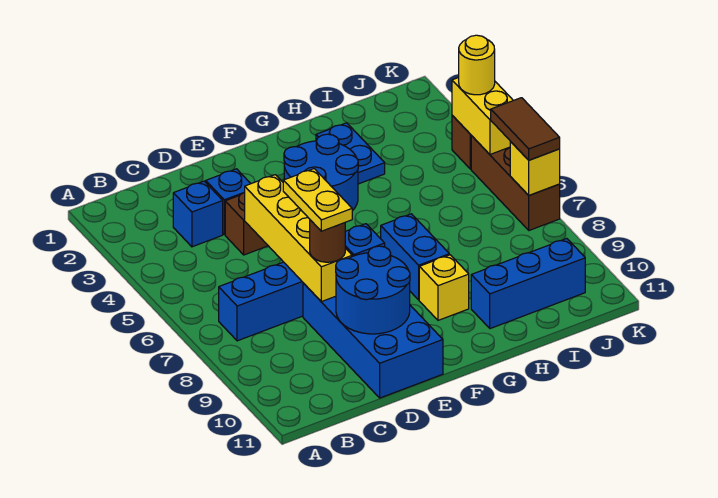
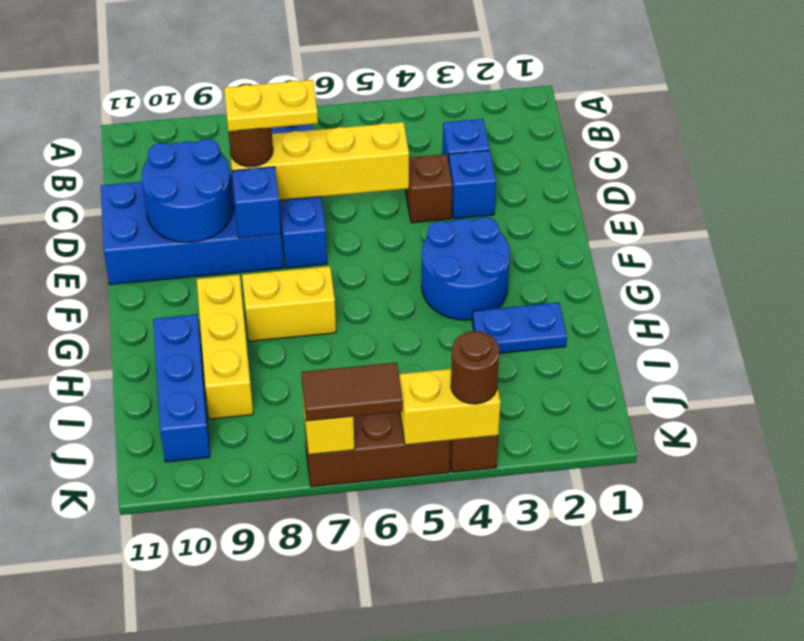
blue 1x2 brick [381,214,449,300] -> yellow 1x2 brick [242,266,336,341]
yellow 1x1 brick [419,255,469,320] -> yellow 1x3 brick [197,275,253,419]
yellow 1x1 round brick [459,35,495,95] -> brown 1x1 round brick [451,331,499,404]

